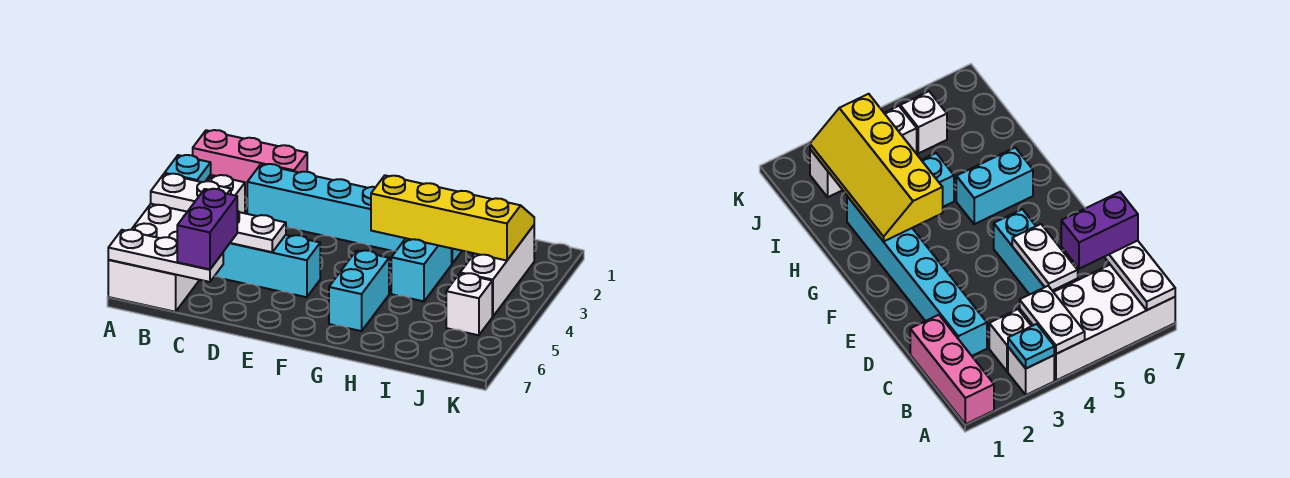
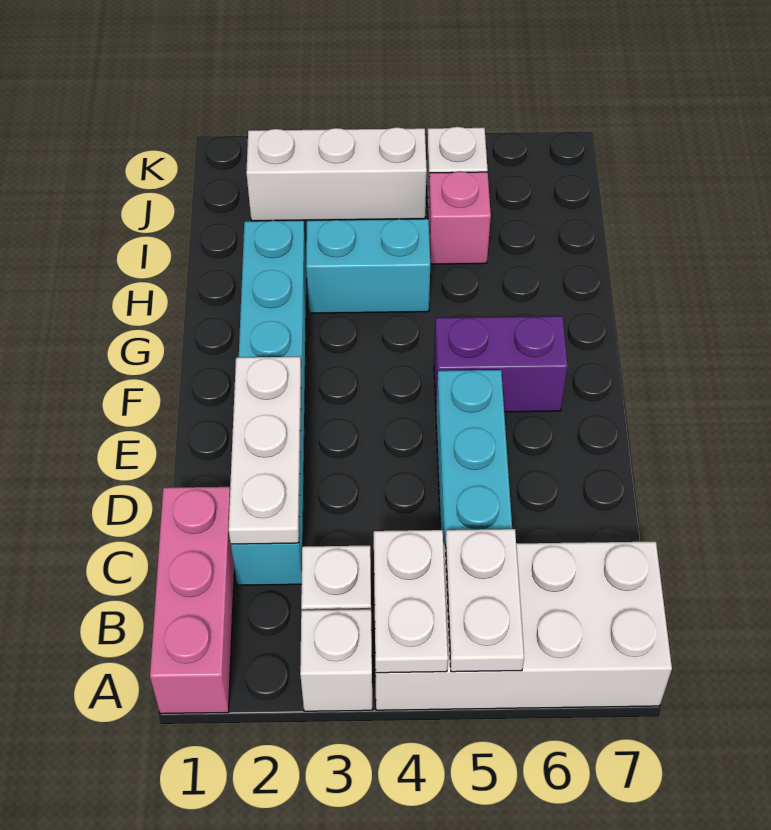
cyan 1x1 plate [165,155,211,182] -> none
white 1x3 plate [108,230,223,282] -> white 1x3 plate moved to [228,357,301,544]
white 1x2 plate [230,210,286,252] -> white 1x2 plate moved to [445,529,524,672]
purple 1x2 brick [177,189,237,269] -> purple 1x2 brick moved to [434,316,568,412]
yellow 2x4 slope [371,175,534,261] -> none
cyan 1x2 brick [329,250,389,331] -> none
none -> pink 1x1 brick [428,172,491,264]

